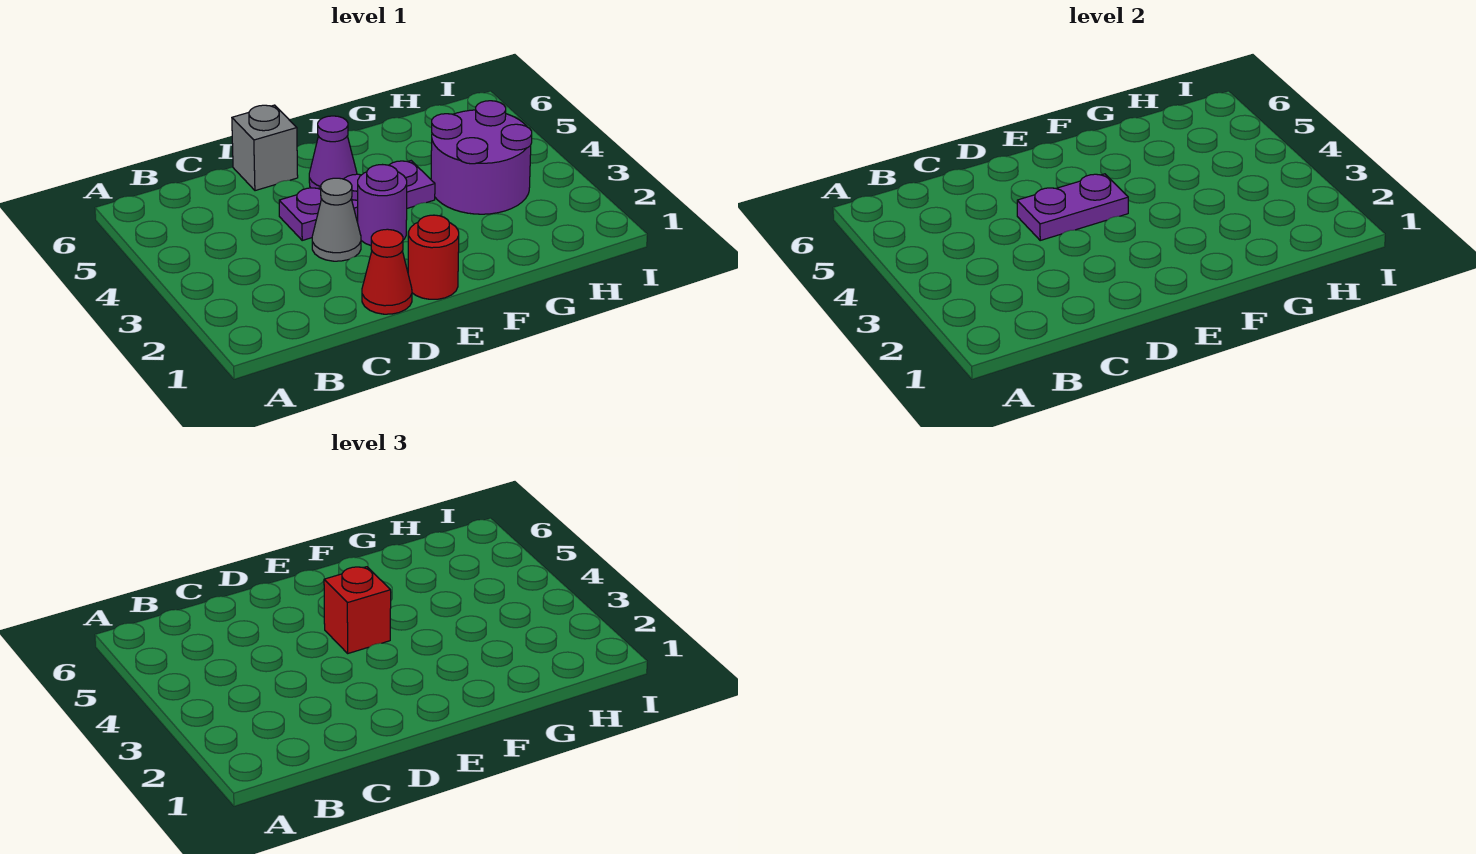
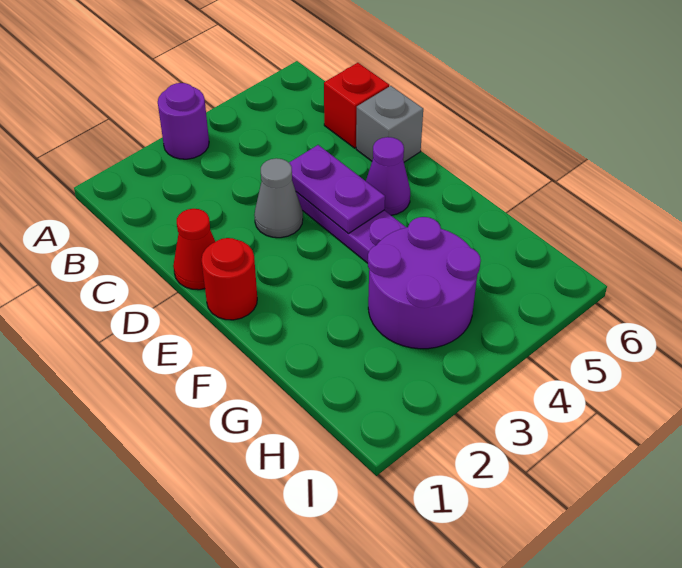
purple 1x1 round brick [358,165,407,245] -> purple 1x1 round brick moved to [158,83,209,159]
red 1x1 brick [324,567,391,653] -> red 1x1 brick moved to [324,63,389,148]

